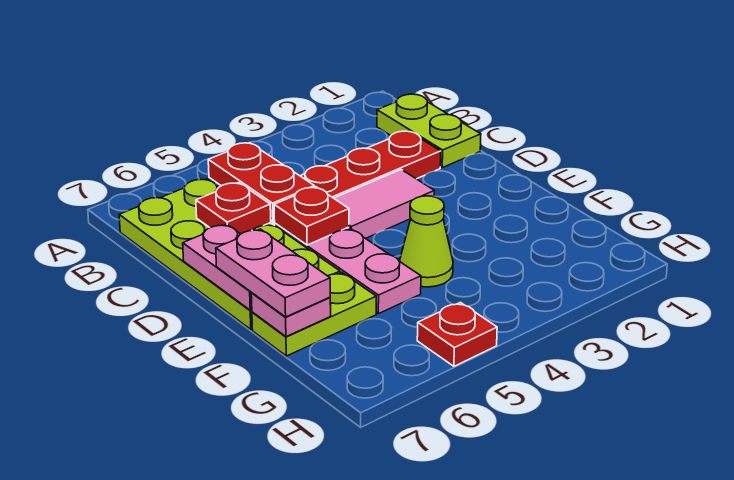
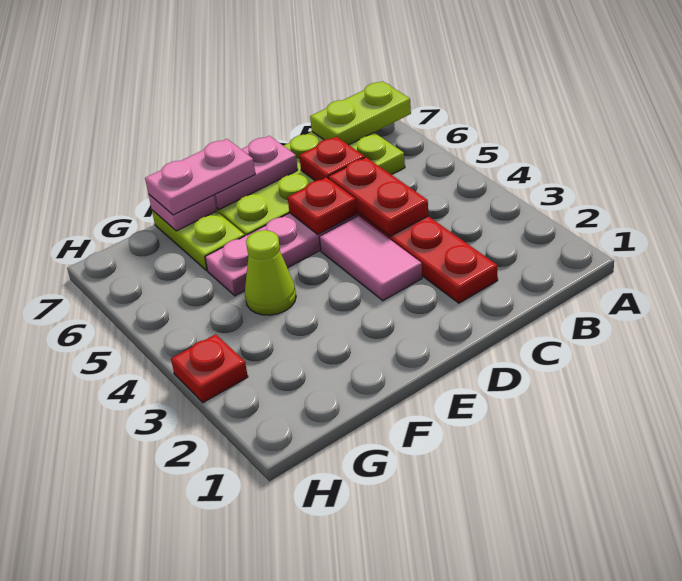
lime 1x2 plate [377,94,481,168] -> lime 1x2 plate moved to [310,81,411,145]
red 1x2 plate [208,143,315,221] -> red 1x2 plate turned to [328,157,428,236]
red 1x1 plate [417,302,497,366] -> red 1x1 plate moved to [171,334,248,403]

